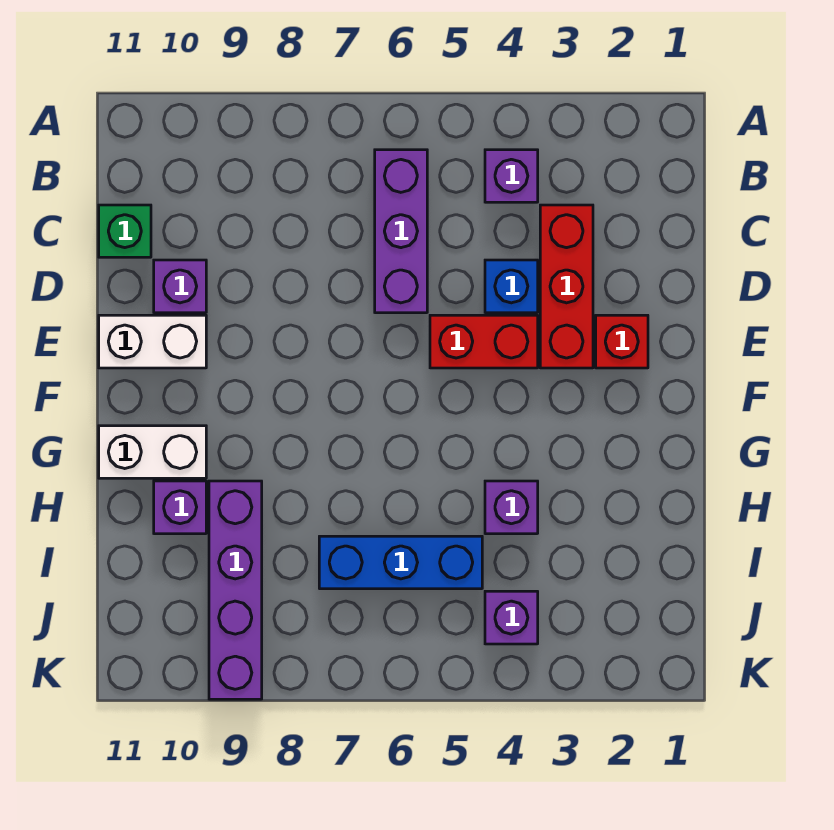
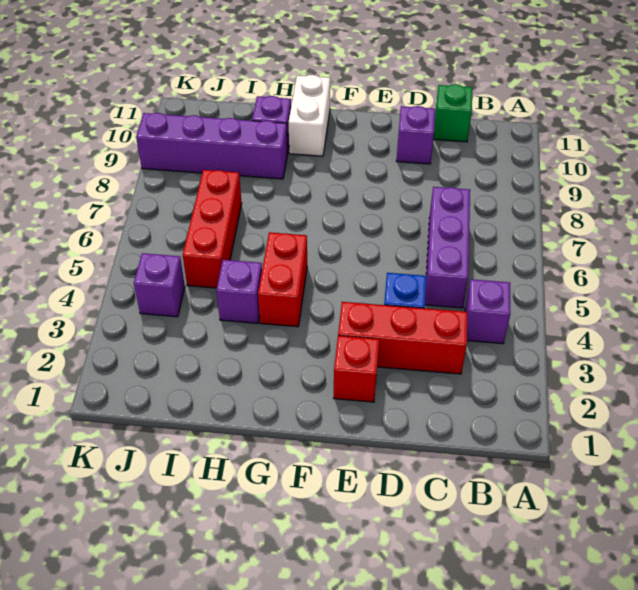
purple 1x3 brick [375,150,427,313] -> purple 1x3 brick turned to [425,187,470,308]
red 1x2 brick [430,315,538,368] -> red 1x2 brick moved to [258,232,307,327]
white 1x2 brick [99,315,206,368] -> none
blue 1x3 brick [319,536,482,589] -> red 1x3 brick [183,170,242,288]

